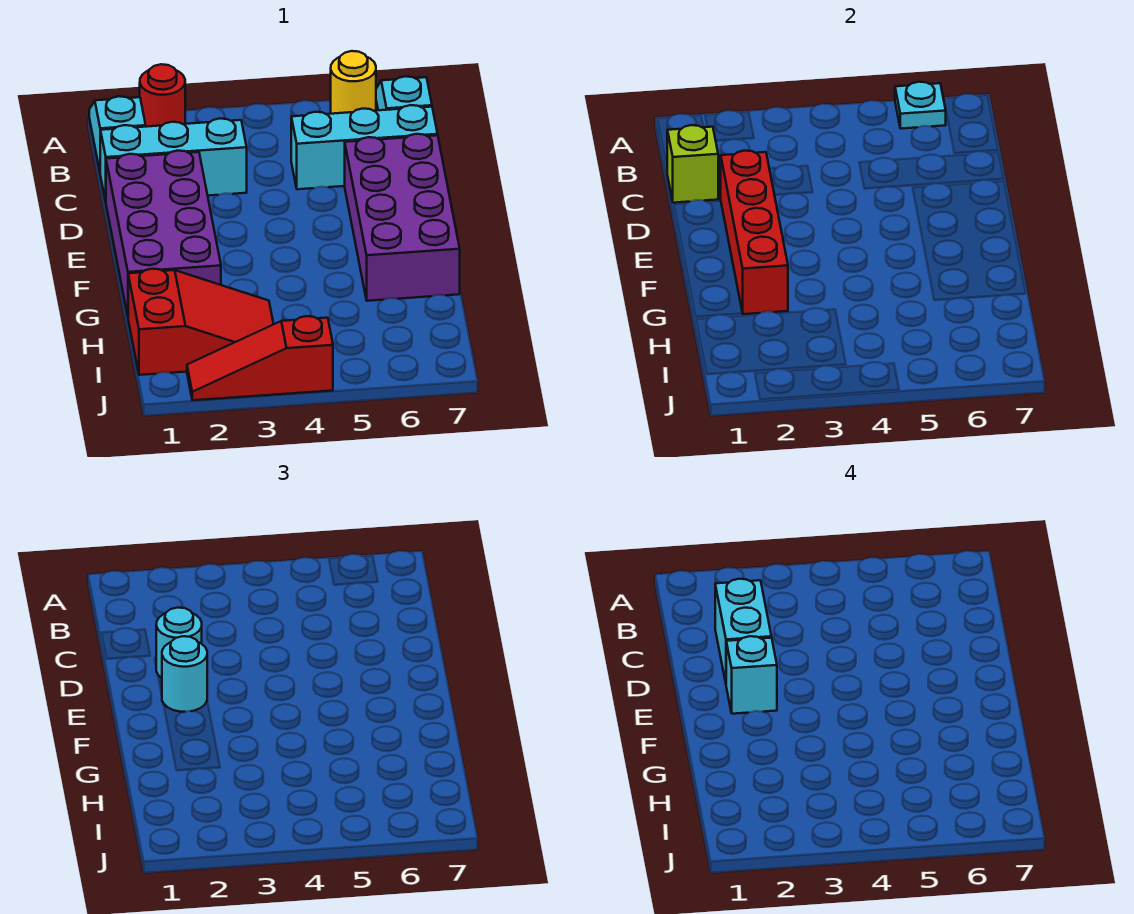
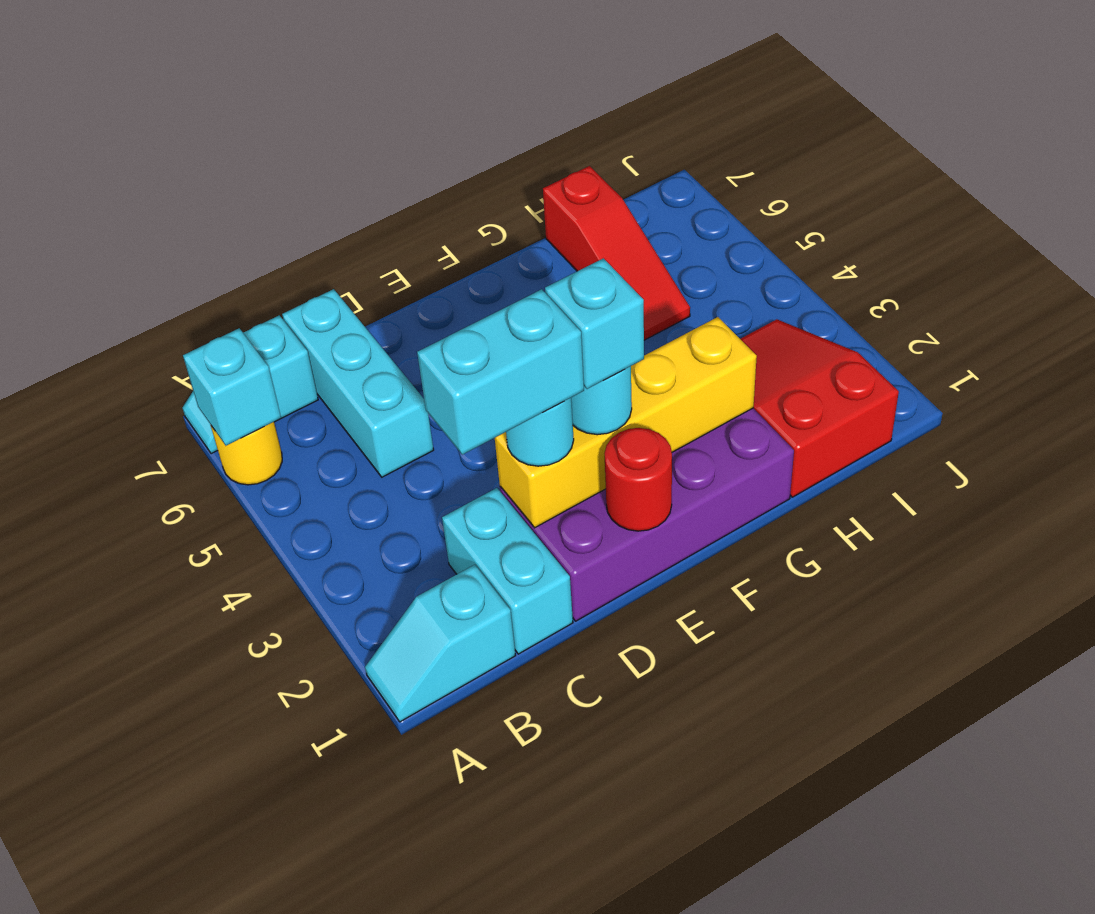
red 1x1 round brick [140,64,185,127] -> red 1x1 round brick moved to [604,428,672,531]
cyan 1x1 plate [895,82,946,129] -> cyan 1x1 brick [183,328,281,446]
cyan 1x3 brick [100,118,247,201] -> cyan 1x2 brick [442,488,573,654]
lime 1x1 brick [667,125,718,203] -> none
red 1x4 brick [721,151,788,314] -> yellow 1x4 brick [495,317,757,528]
purple 2x4 brick [345,134,460,301] -> none
red 1x3 slope [187,316,333,400] -> red 1x3 slope moved to [543,166,690,340]

